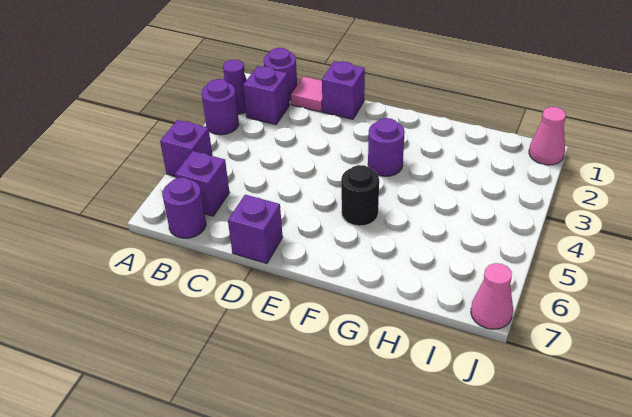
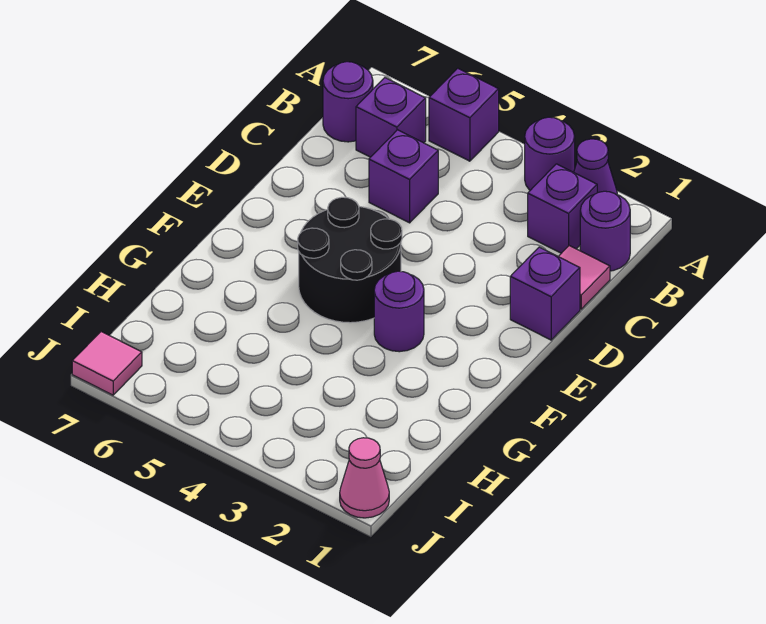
purple 1x1 brick [228,195,283,263] -> purple 1x1 brick moved to [369,130,438,223]
black 1x1 round brick [341,165,379,226] -> black 2x2 round brick [298,197,402,323]
pink 1x1 cone [471,263,513,329] -> pink 1x1 tile [72,332,142,395]

